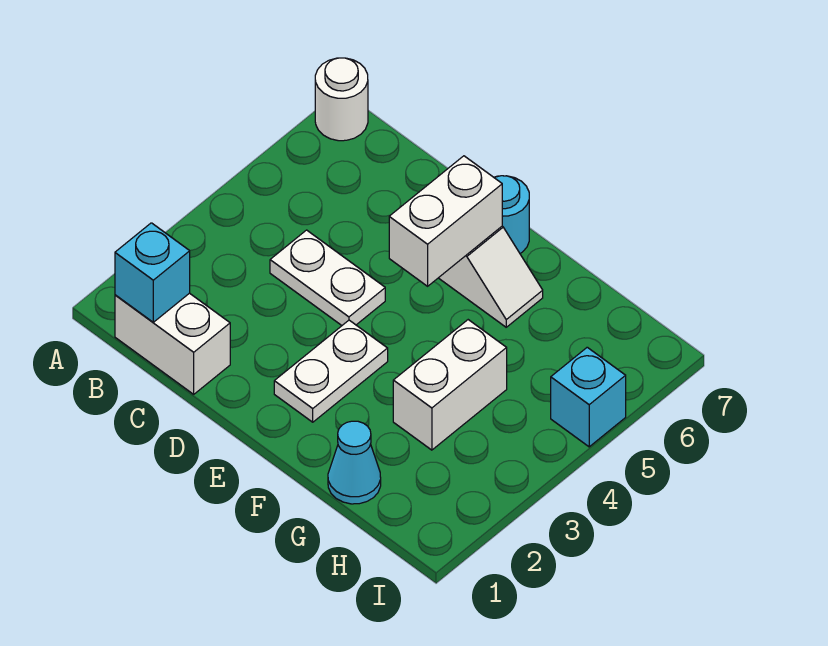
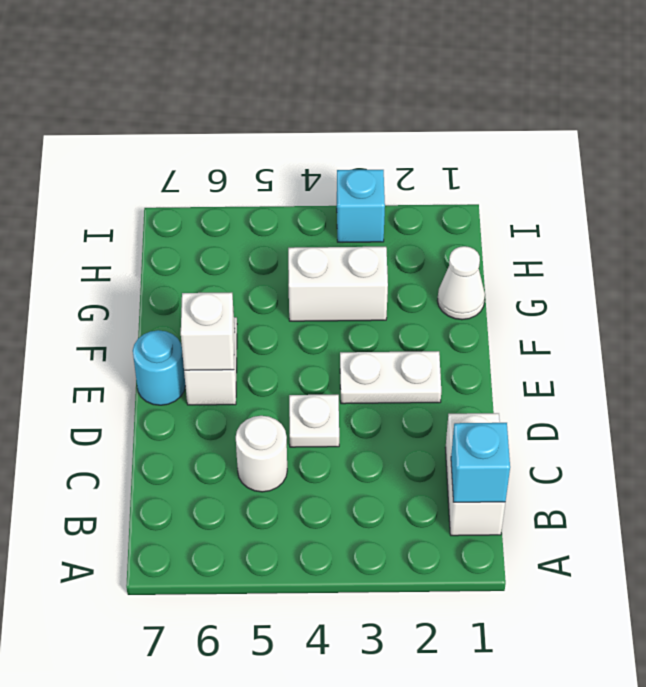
white 1x1 round brick [315,58,368,141] -> white 1x1 round brick moved to [236,416,287,492]
white 1x2 plate [270,230,385,325] -> white 1x1 plate [289,395,339,447]
white 1x2 brick [389,156,502,286] -> white 1x1 brick [181,293,235,370]
cyan 1x1 cone [328,421,381,504] -> white 1x1 cone [437,246,485,320]
cyan 1x1 brick [551,347,626,447] -> cyan 1x1 brick moved to [337,170,385,242]

